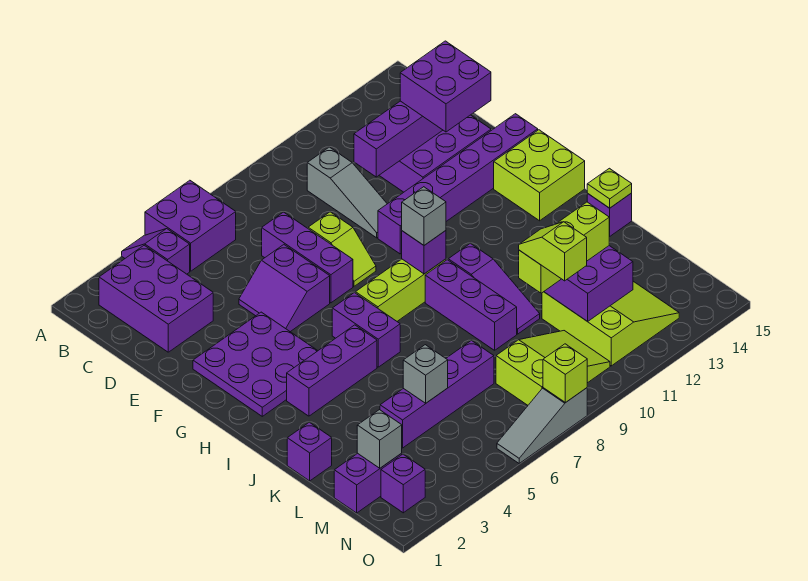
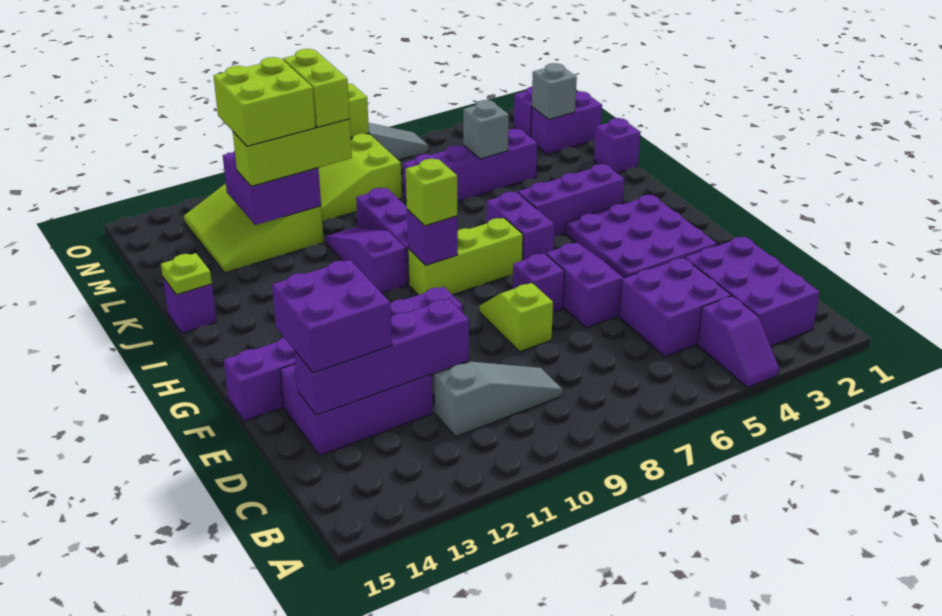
purple 2x2 brick [145,180,236,271] -> purple 2x2 brick moved to [619,258,731,357]
grey 1x3 slope [307,147,387,238] -> grey 1x3 slope turned to [435,362,562,437]
purple 1x3 brick [262,212,353,303] -> purple 1x1 brick [513,253,565,312]
lime 2x2 brick [494,130,585,221] -> lime 2x2 brick moved to [214,57,316,146]
grey 1x1 brick [402,187,446,245] -> lime 1x1 brick [406,159,457,226]
lime 1x2 slope [519,222,587,281] -> lime 1x2 brick [283,49,350,127]

